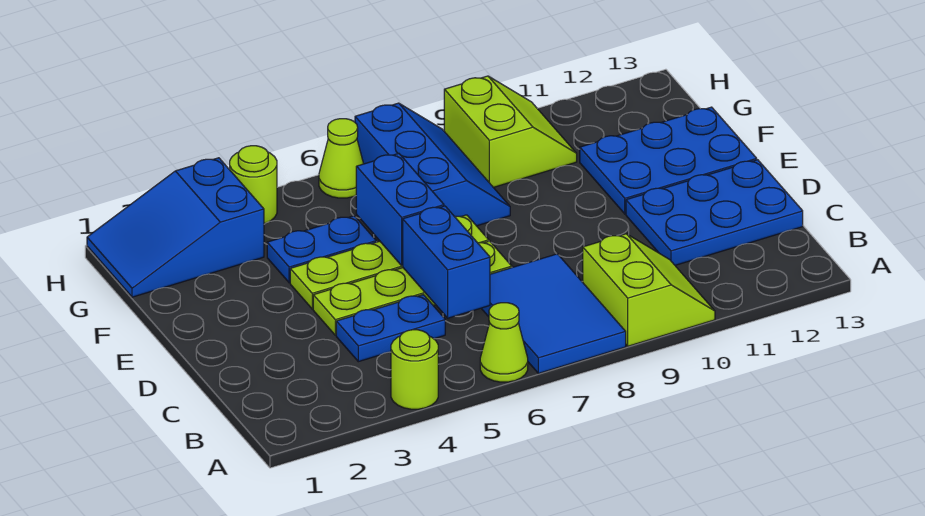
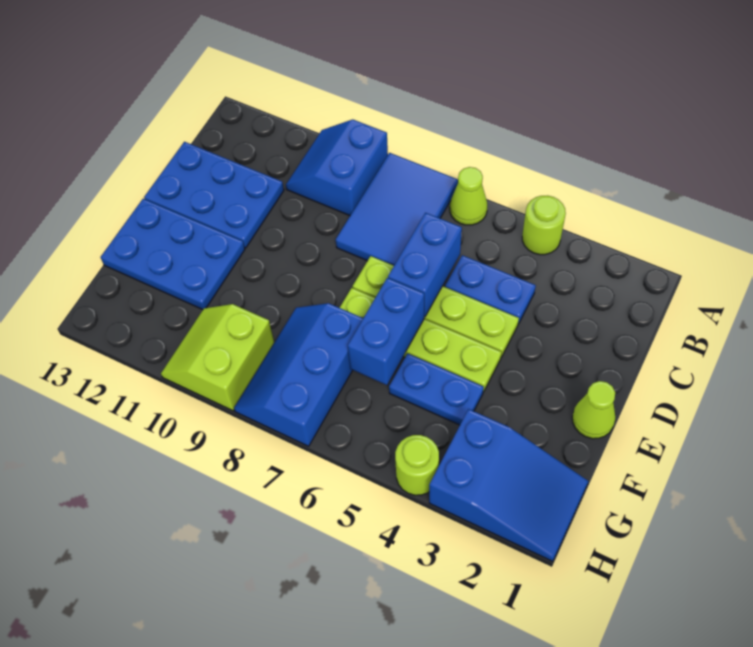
lime 2x2 slope [583,234,715,346] -> blue 2x2 slope [286,120,388,216]
lime 1x1 cone [319,119,364,198] -> lime 1x1 cone moved to [572,381,615,439]

